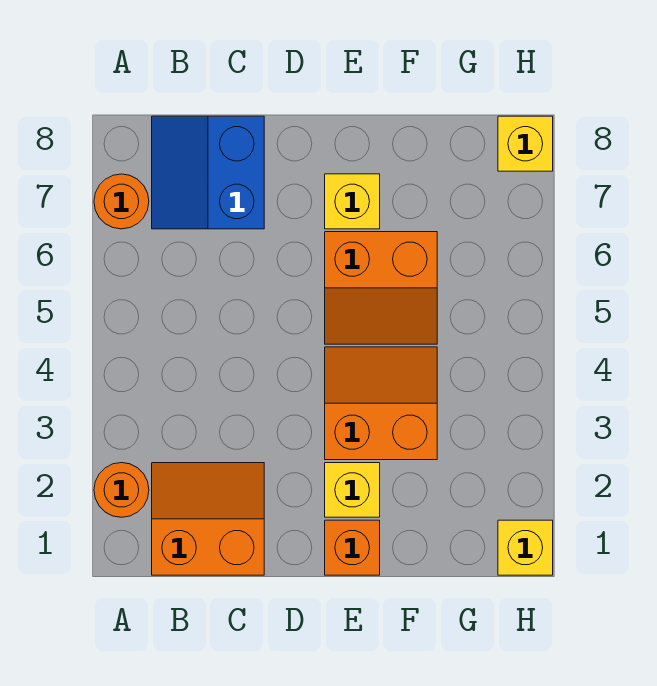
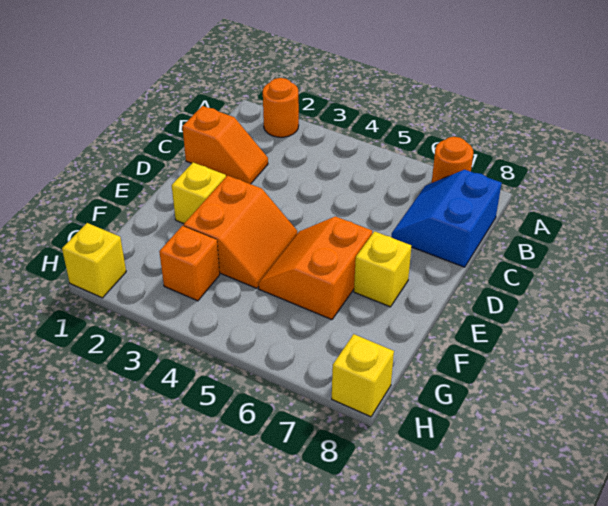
orange 2x2 slope [152,463,264,575] -> orange 1x2 slope [182,106,268,184]
blue 2x2 slope [152,116,264,229] -> blue 2x2 slope turned to [391,170,502,267]
orange 1x1 brick [325,520,380,575] -> orange 1x1 brick moved to [159,226,220,301]

